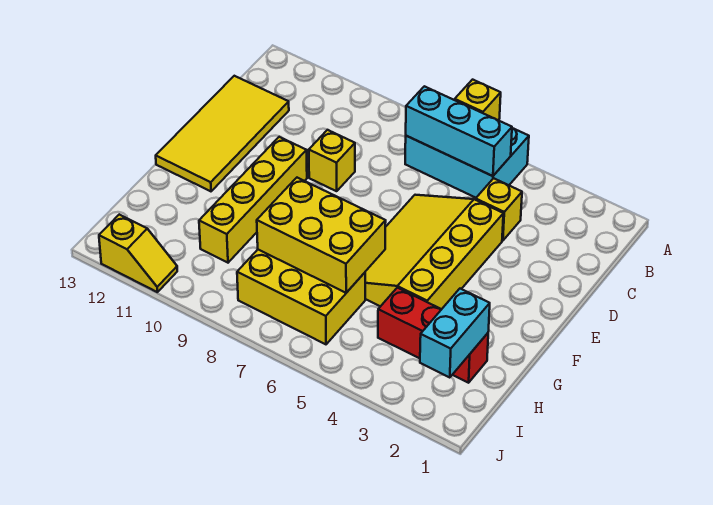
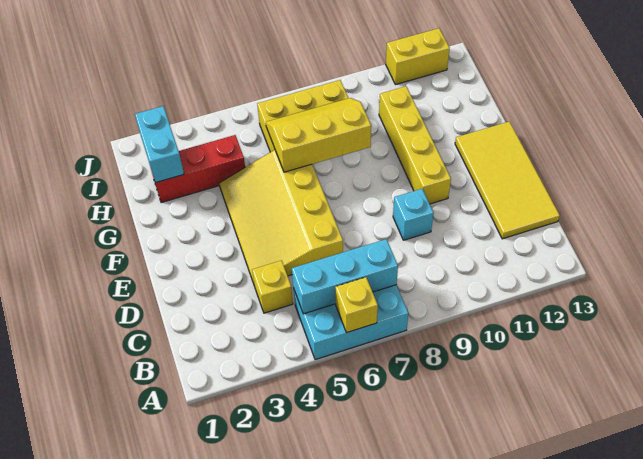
yellow 3x4 slope [365,195,503,309] -> yellow 3x4 slope turned to [219,150,343,284]
yellow 1x1 brick [309,130,355,191] -> cyan 1x1 brick [393,189,433,240]
yellow 2x3 brick [257,178,386,293] -> yellow 2x3 slope [266,98,371,172]
yellow 1x2 slope [99,215,177,292] -> yellow 1x2 brick [386,28,450,85]

